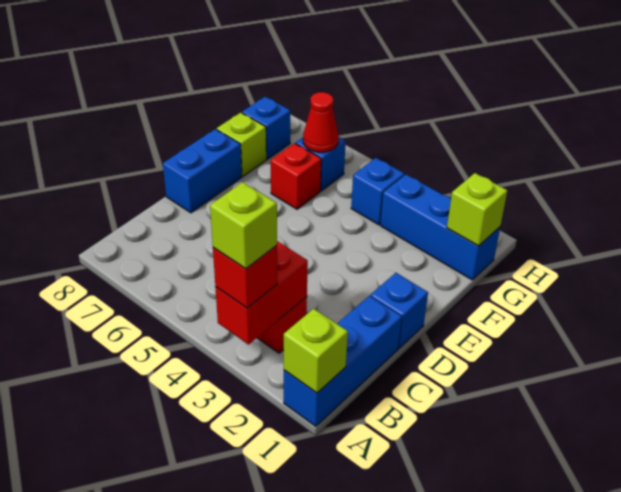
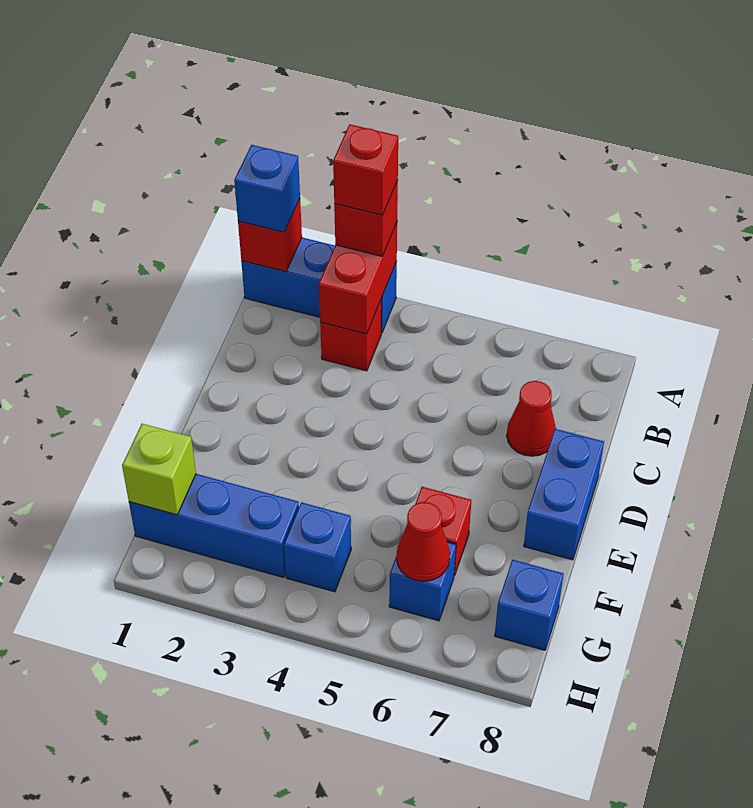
blue 1x3 brick [284,296,402,426] -> blue 1x3 brick turned to [241,238,397,333]
lime 1x1 brick [284,309,348,393] -> red 1x1 brick [238,199,302,272]
lime 1x1 brick [210,182,277,269] -> red 1x1 brick [333,124,398,215]
none -> red 1x1 cone [507,381,556,456]
blue 1x1 brick [371,273,428,348] -> blue 1x1 brick moved to [234,145,300,232]
lime 1x1 brick [217,113,266,176] -> none

